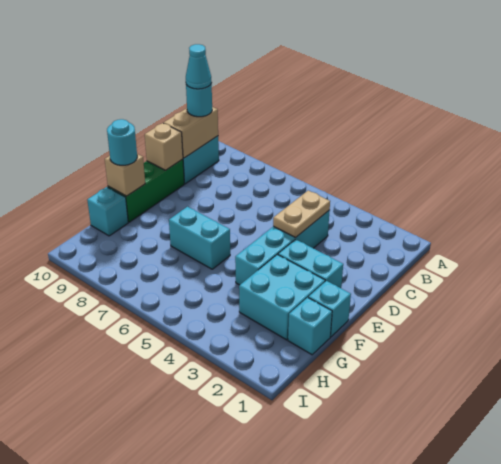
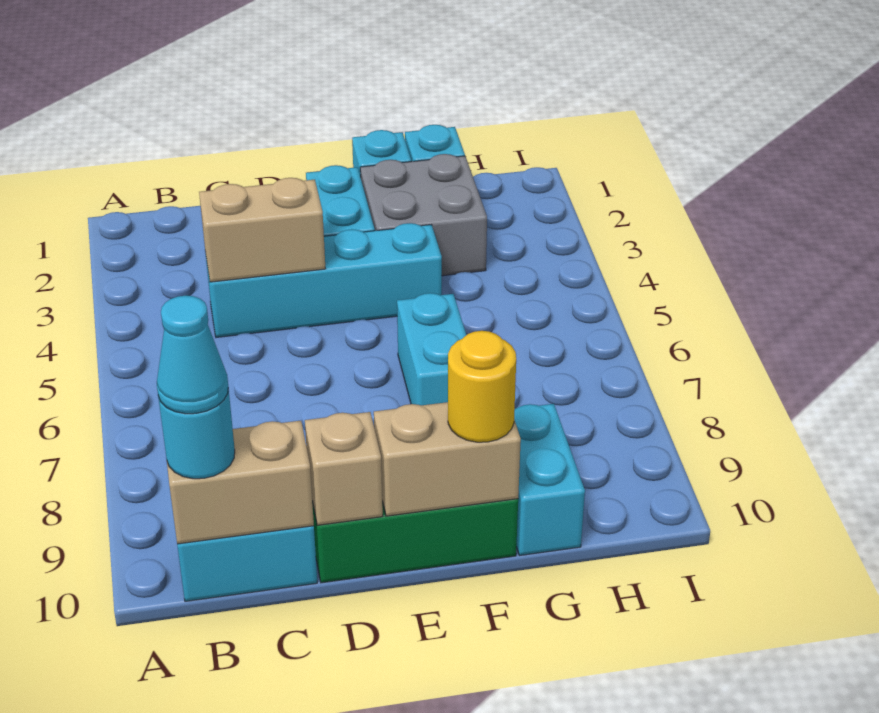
tan 1x2 plate [273,190,330,238] -> tan 1x2 brick [199,178,325,282]
cyan 2x2 brick [239,255,325,340] -> grey 2x2 brick [360,154,487,276]
tan 1x1 brick [105,154,145,196] -> tan 1x2 brick [374,402,521,516]
cyan 1x1 round brick [107,119,137,165] -> yellow 1x1 round brick [448,331,516,442]
cyan 1x1 brick [87,187,128,236] -> cyan 1x2 brick [514,404,585,555]

